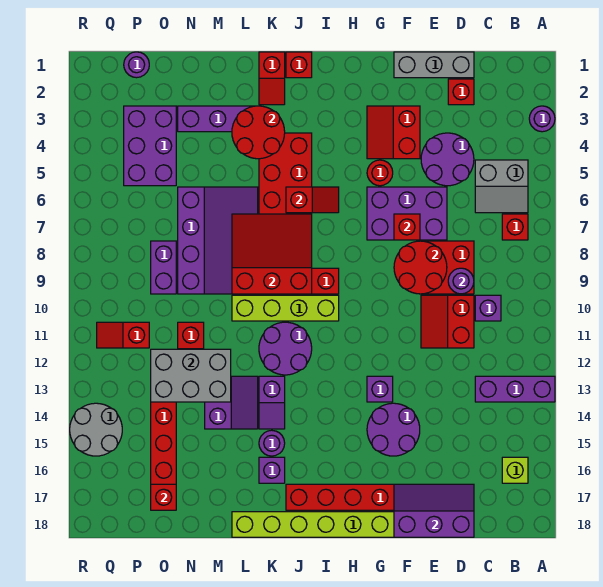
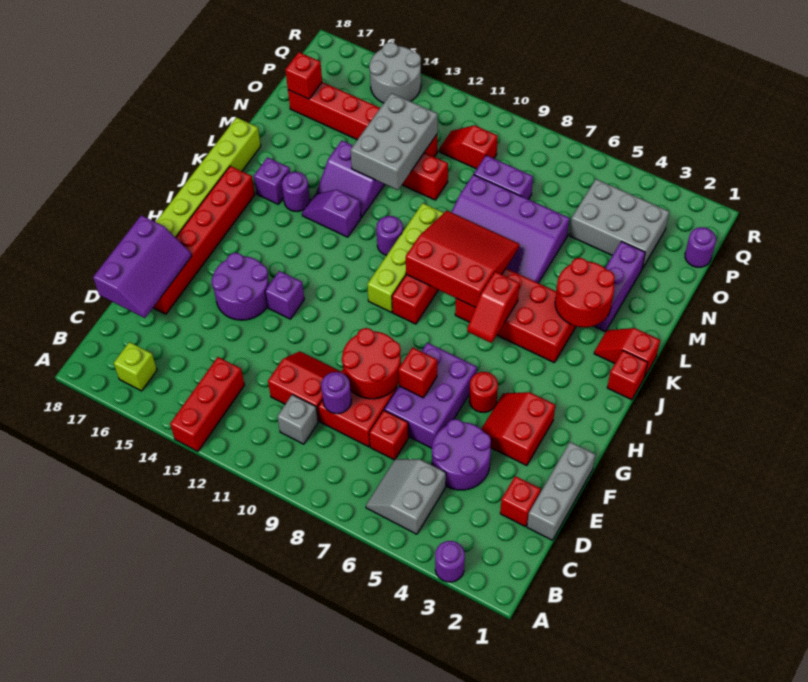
purple 1x3 brick [475,376,555,402] -> red 1x3 brick [170,357,244,451]
red 1x1 brick [502,214,528,240] -> red 1x1 brick moved to [369,410,409,460]
purple 1x1 brick [475,295,501,321] -> grey 1x1 brick [277,395,318,444]
red 2x2 slope [367,106,420,159] -> red 2x2 slope turned to [482,392,555,466]
red 3x3 slope [232,214,312,294] -> red 3x3 slope turned to [406,211,519,307]
purple 2x2 round brick [259,322,312,375] -> purple 1x1 round brick [376,216,403,255]
purple 2x3 brick [124,106,176,186] -> grey 2x3 brick [569,179,669,269]
red 1x2 slope [97,322,149,348] -> red 1x2 slope turned to [439,125,498,169]

